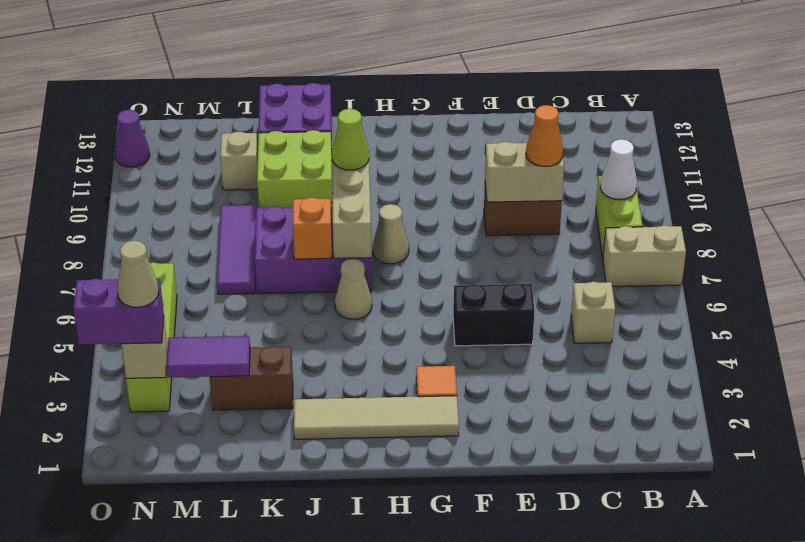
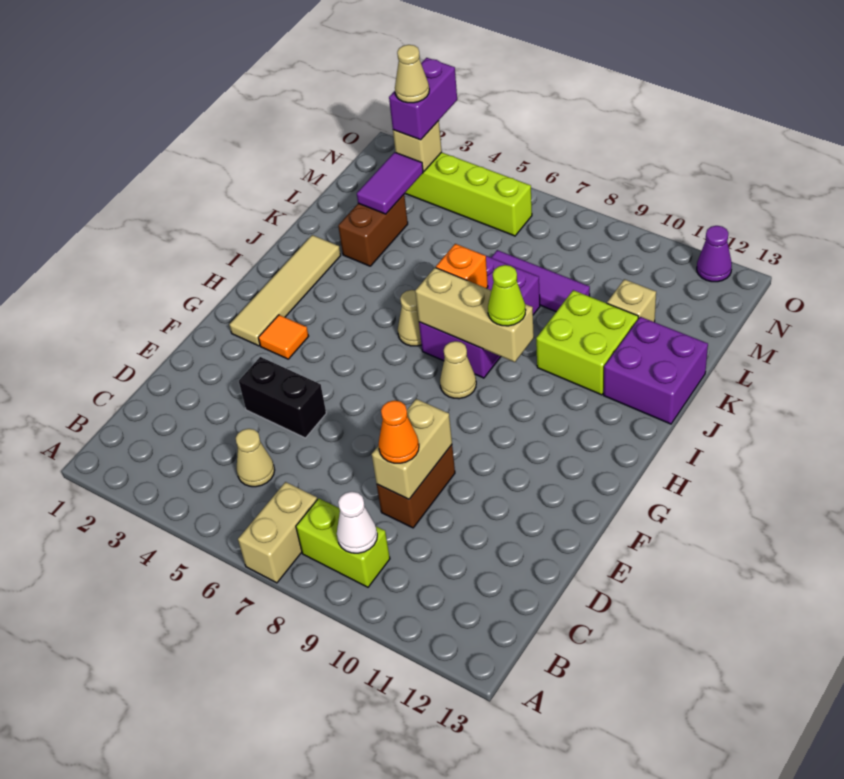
tan 1x1 brick [571,282,615,343] -> tan 1x1 cone [236,429,275,487]
black 1x2 brick [453,283,535,346] -> black 1x2 brick turned to [239,357,326,438]

